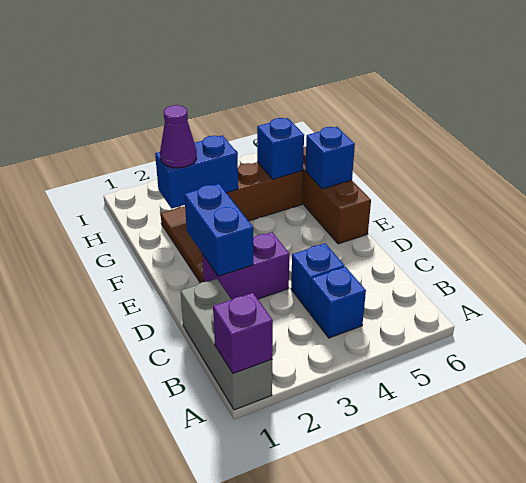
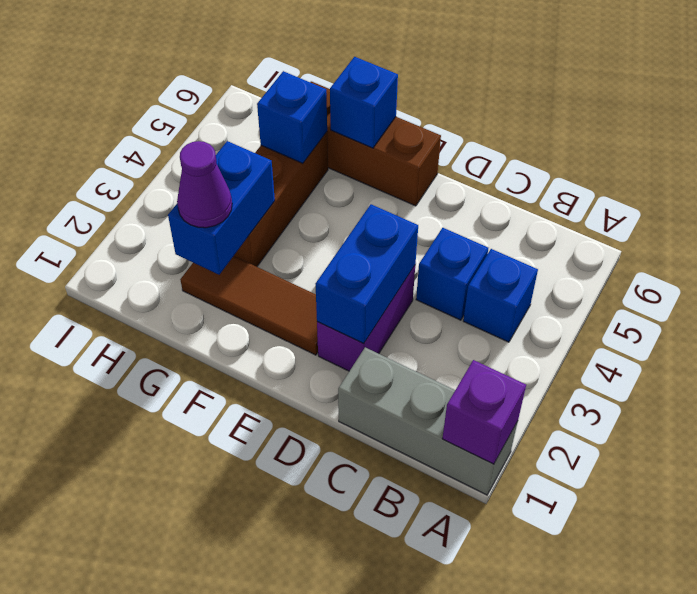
blue 1x2 brick [184,184,253,276] -> blue 1x2 brick turned to [316,204,418,343]

